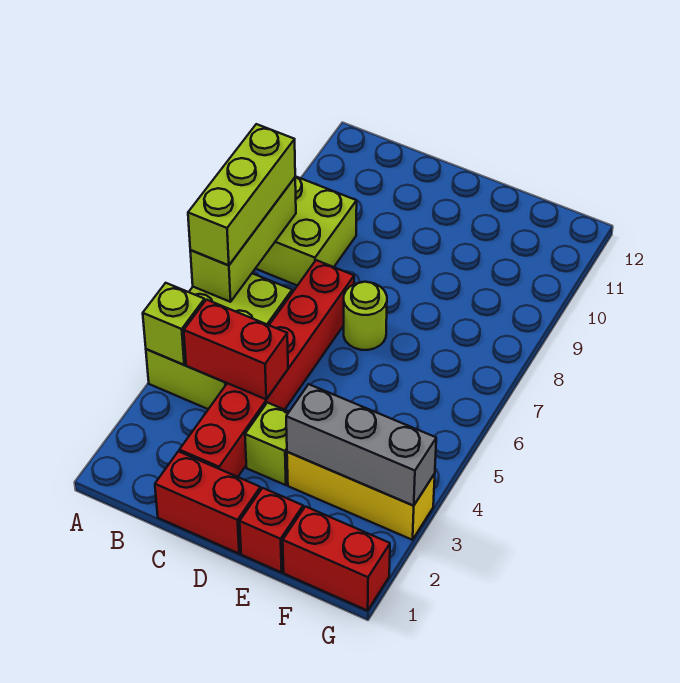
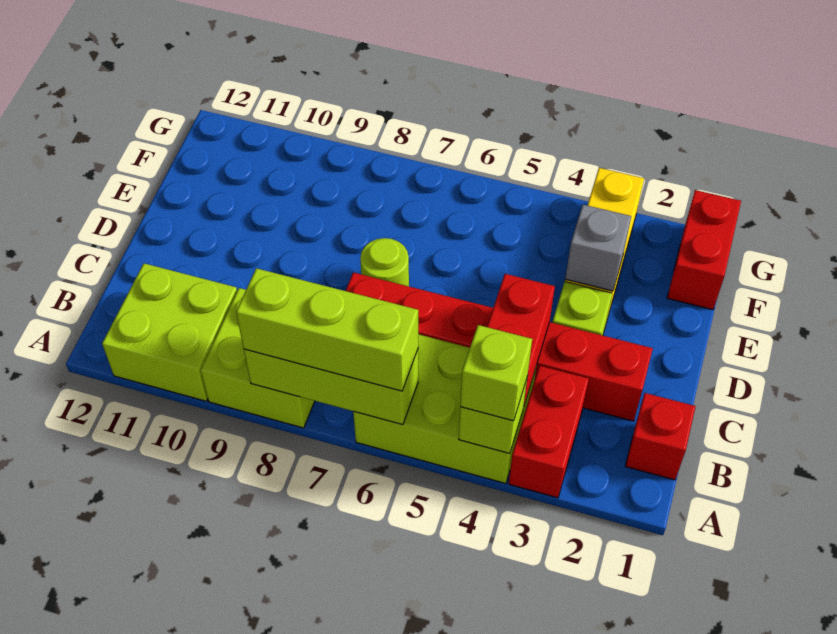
none -> lime 1x1 brick [460,325,532,421]
none -> lime 2x2 brick [102,263,237,401]
red 1x2 brick [155,451,261,554] -> red 1x2 brick moved to [509,366,589,498]
red 1x1 brick [240,488,303,572] -> red 1x1 brick moved to [625,393,696,480]
grey 1x3 brick [286,384,436,505] -> grey 1x1 brick [565,205,631,291]

